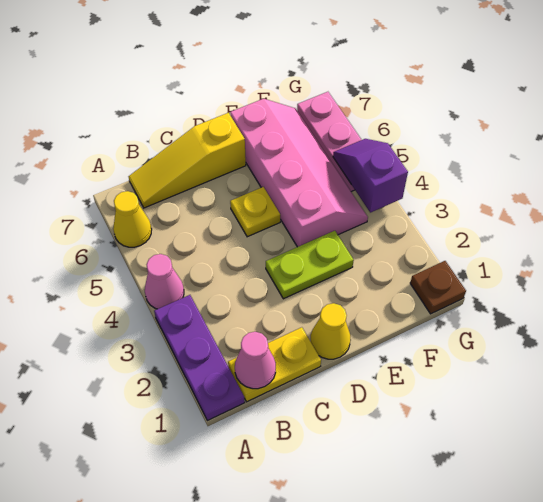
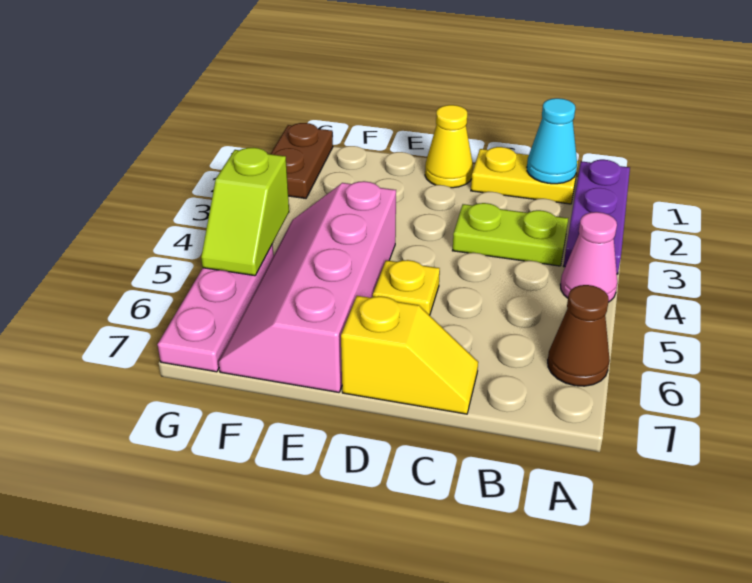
yellow 1x1 cone [113,191,152,247] -> brown 1x1 cone [548,285,610,386]
pink 1x1 cone [235,332,276,389] -> cyan 1x1 cone [527,98,577,184]
yellow 1x3 slope [128,113,246,208] -> yellow 1x2 slope [341,296,478,414]
lime 1x2 plate [266,231,354,299] -> lime 1x2 plate moved to [452,203,568,266]
brown 1x1 plate [410,261,466,314] -> brown 1x2 plate [271,123,333,198]
purple 1x2 slope [333,139,408,212] -> lime 1x2 slope [201,148,289,276]

